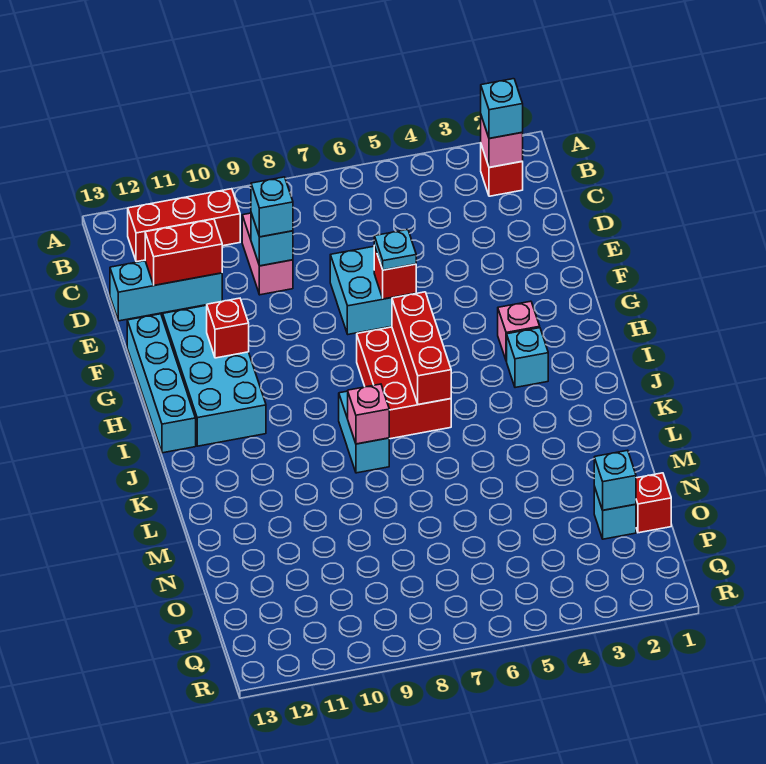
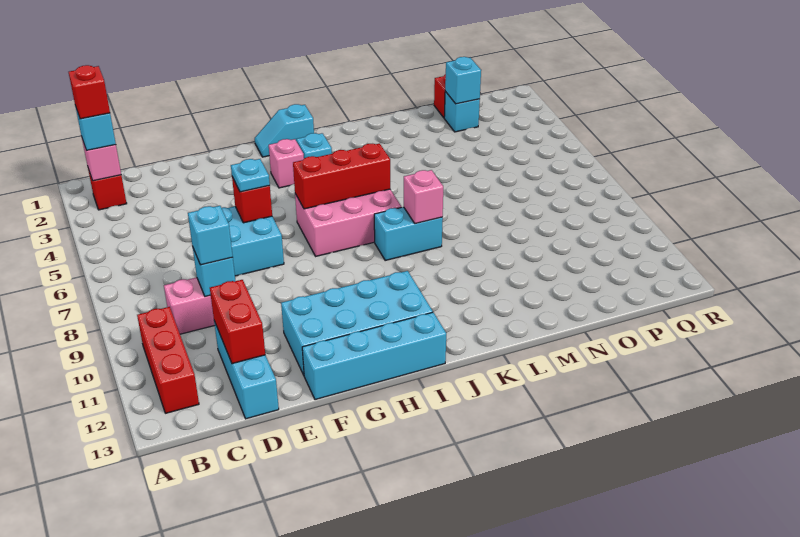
red 1x1 brick [207,298,249,358] -> red 1x1 brick moved to [69,65,110,119]
none -> cyan 1x2 slope [255,104,314,157]
red 2x3 brick [357,327,451,439] -> pink 2x3 brick [295,189,402,256]

